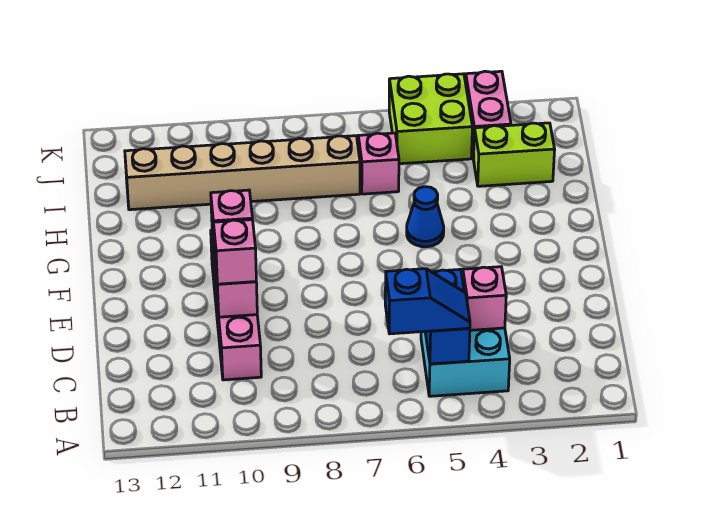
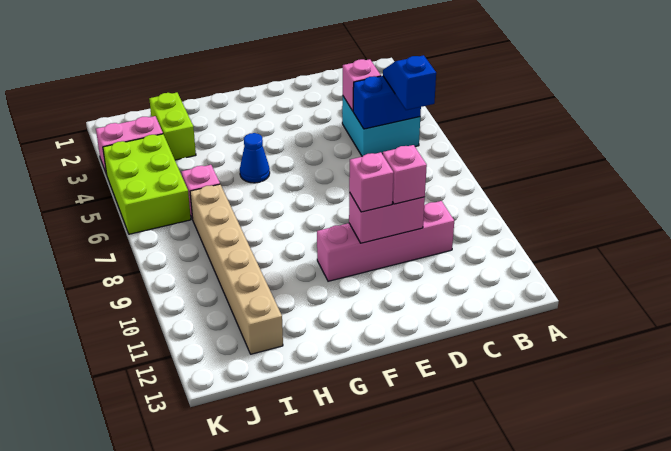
lime 2x2 brick [389,74,472,164] -> lime 2x3 brick [103,134,191,234]

